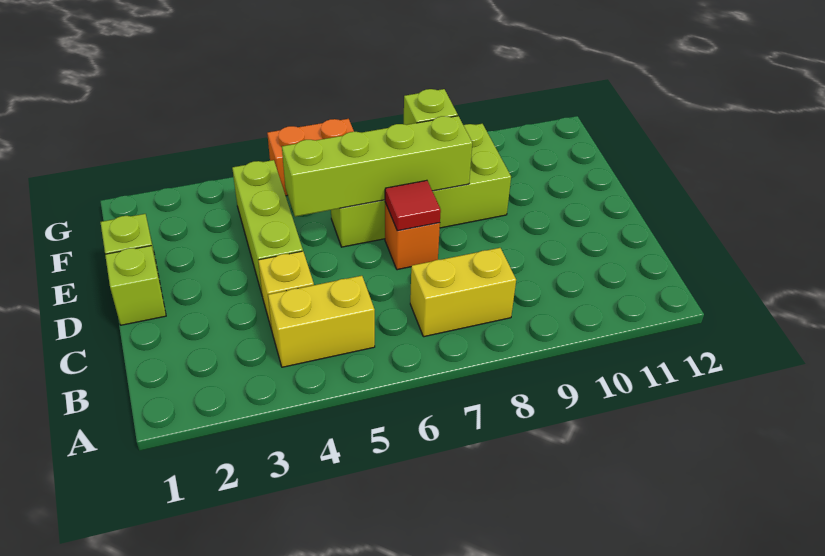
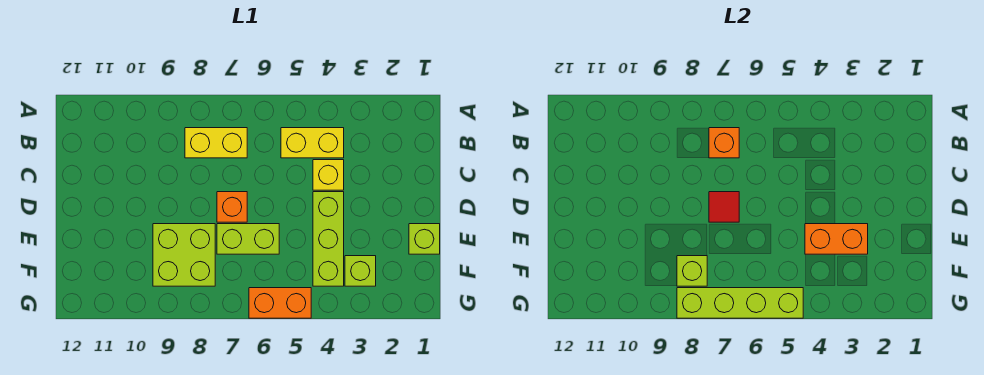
none -> orange 1x1 brick [709,128,739,158]
lime 1x1 brick [105,246,166,325] -> lime 1x1 brick moved to [345,256,376,286]
none -> orange 1x2 brick [805,224,868,254]
lime 1x4 brick [282,116,472,217] -> lime 1x4 brick moved to [677,288,803,318]

